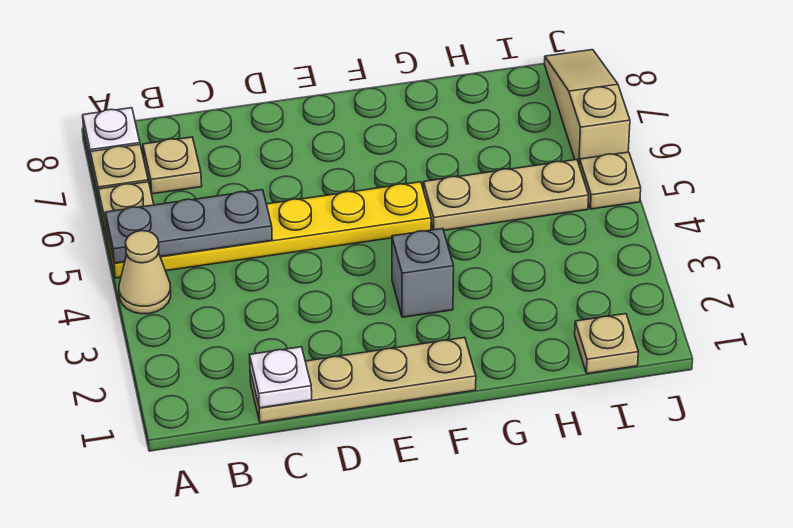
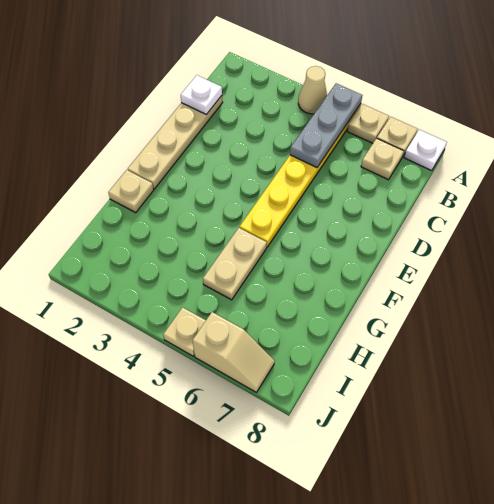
grey 1x1 brick [392,229,454,317] -> none
tan 1x3 plate [423,160,589,230] -> tan 1x2 plate [203,228,267,300]
tan 1x1 plate [575,314,638,374] -> tan 1x1 plate moved to [108,170,154,213]
tan 1x3 slope [544,50,630,164] -> tan 1x2 slope [193,312,275,392]

